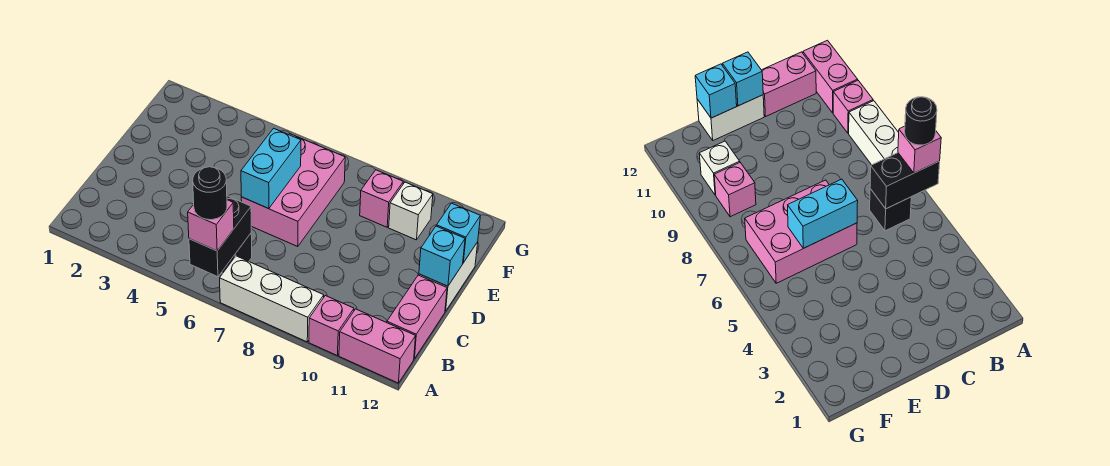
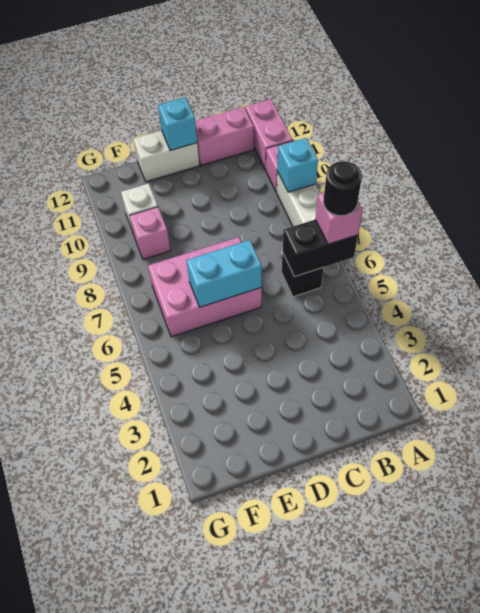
cyan 1x1 brick [437,203,480,263] -> cyan 1x1 brick moved to [277,138,318,192]

